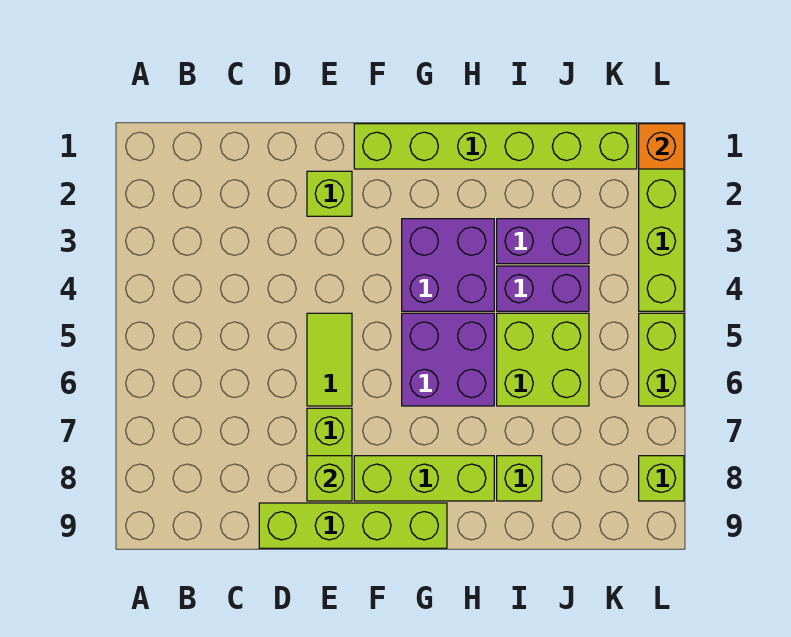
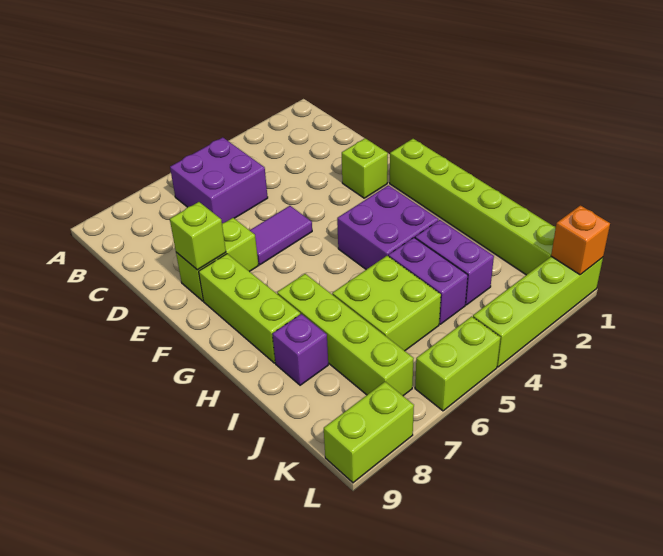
lime 1x4 brick [259,503,447,548] -> lime 1x4 brick moved to [277,274,414,396]
lime 1x2 tile [307,313,352,406] -> purple 1x2 tile [250,206,312,265]
purple 2x2 brick [402,313,494,406] -> purple 2x2 brick moved to [170,137,268,223]
lime 1x1 brick [497,456,542,501] -> purple 1x1 brick [272,314,328,385]
lime 1x1 brick [639,456,684,501] -> lime 1x2 brick [324,382,414,483]

